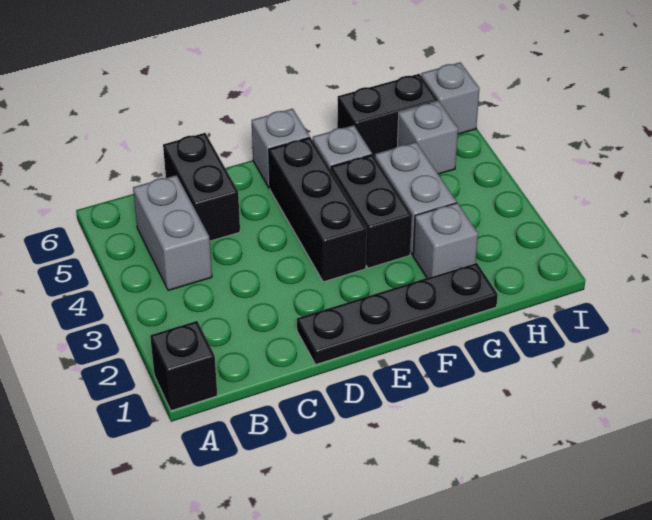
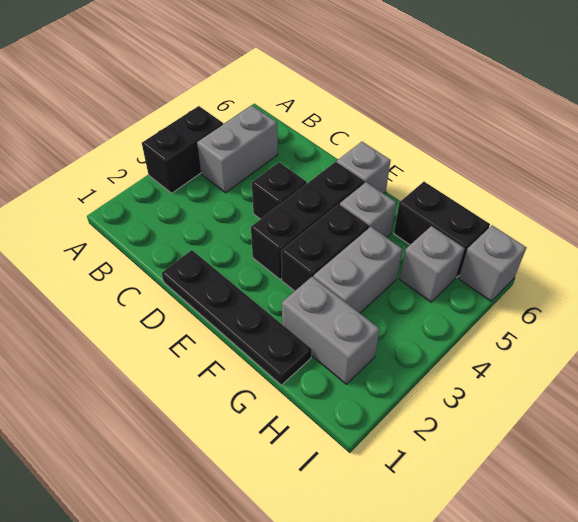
black 1x1 brick [150,321,217,411] -> black 1x1 brick moved to [252,162,307,219]
black 1x2 brick [163,133,240,241] -> black 1x2 brick moved to [142,106,223,193]
grey 1x1 brick [413,203,478,278] -> grey 1x2 brick [282,277,380,384]

